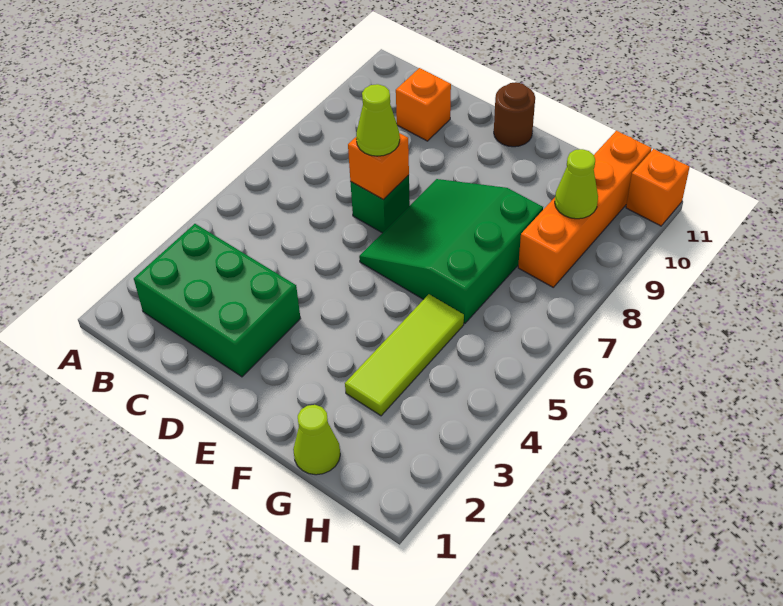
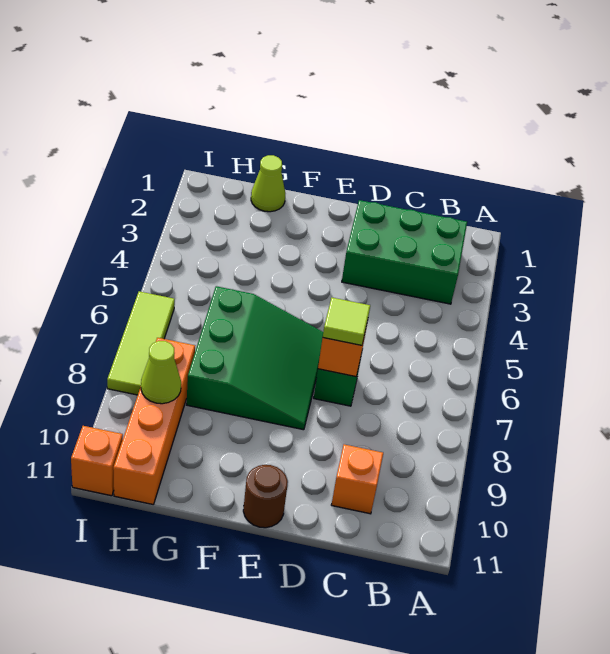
lime 1x1 cone [356,84,400,156] -> lime 1x1 tile [323,298,370,345]
lime 1x3 tile [345,294,464,416] -> lime 1x3 tile moved to [107,291,175,395]

